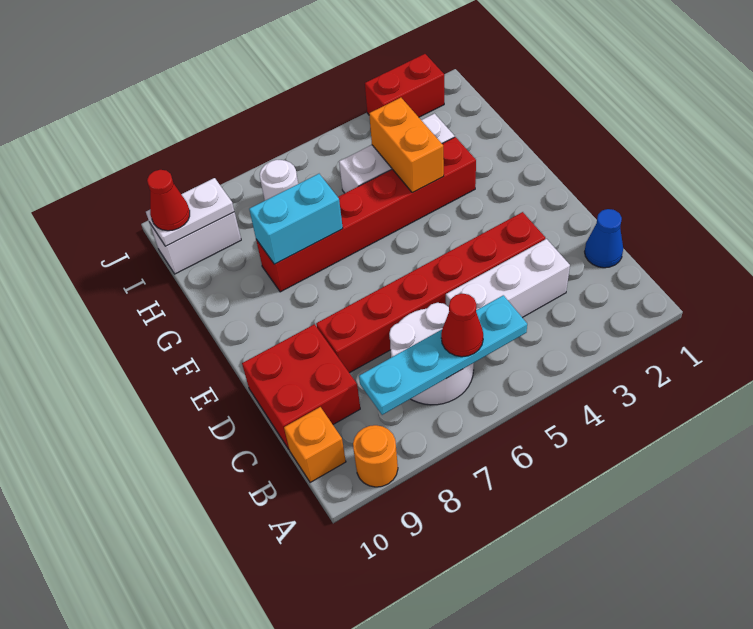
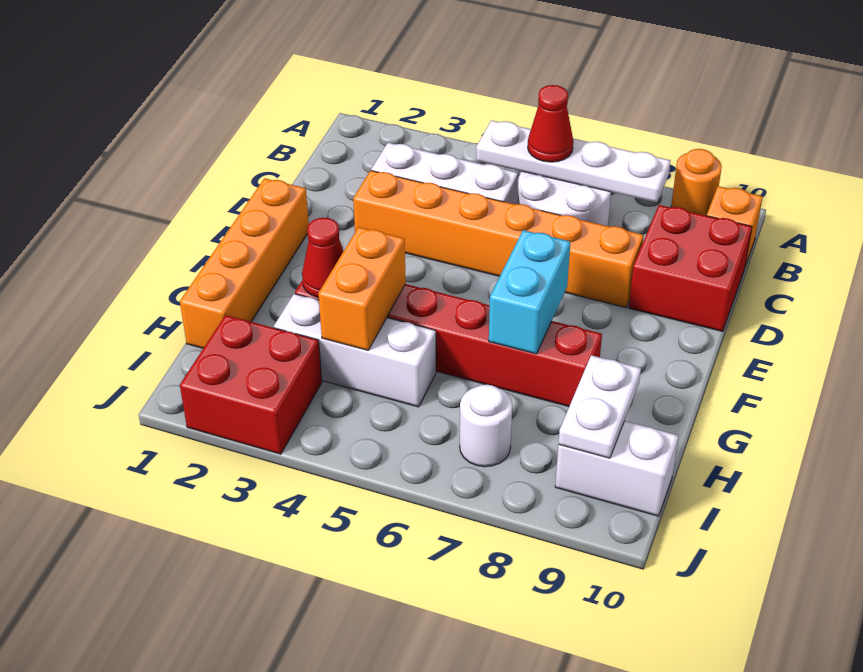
cyan 1x4 plate [359,295,527,415] -> white 1x4 plate [476,120,670,202]
blue 1x1 cone [585,209,623,268] -> none
red 1x6 brick [316,212,545,373] -> orange 1x6 brick [353,171,644,308]
none -> orange 1x4 brick [180,178,309,348]
cyan 1x2 brick [249,174,343,264] -> cyan 1x2 brick turned to [489,230,570,354]
white 1x2 plate [146,178,234,246] -> white 1x2 plate turned to [558,355,641,458]
red 1x1 cone [147,170,190,231] -> red 1x1 cone moved to [302,218,344,298]
red 1x2 brick [365,54,444,117] -> red 2x2 brick [180,315,322,454]

